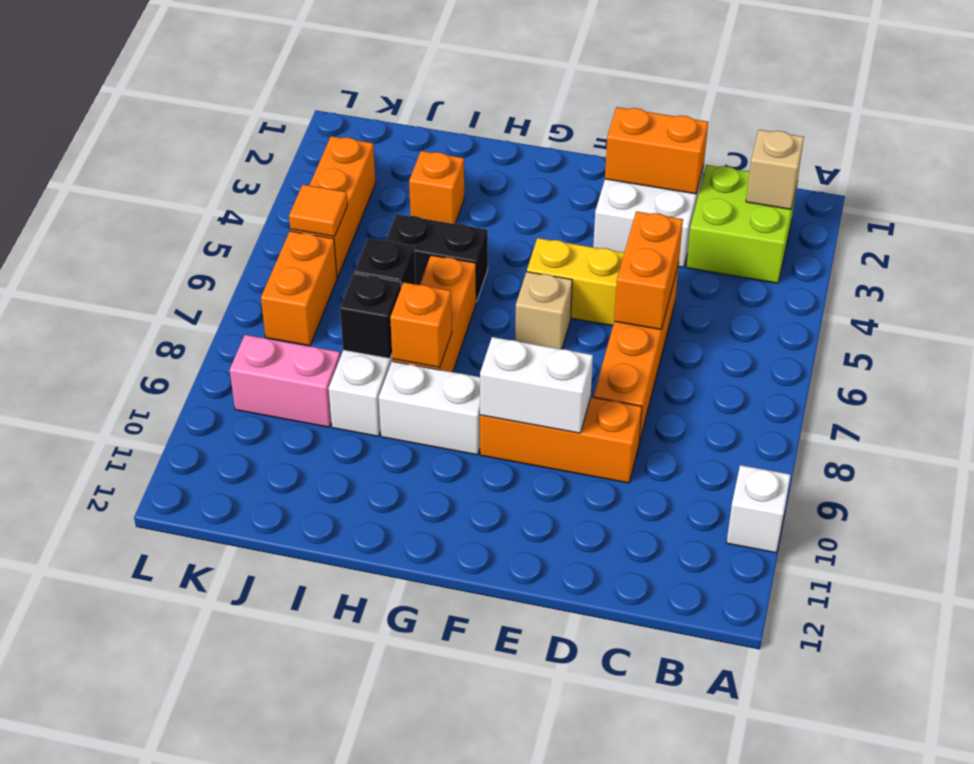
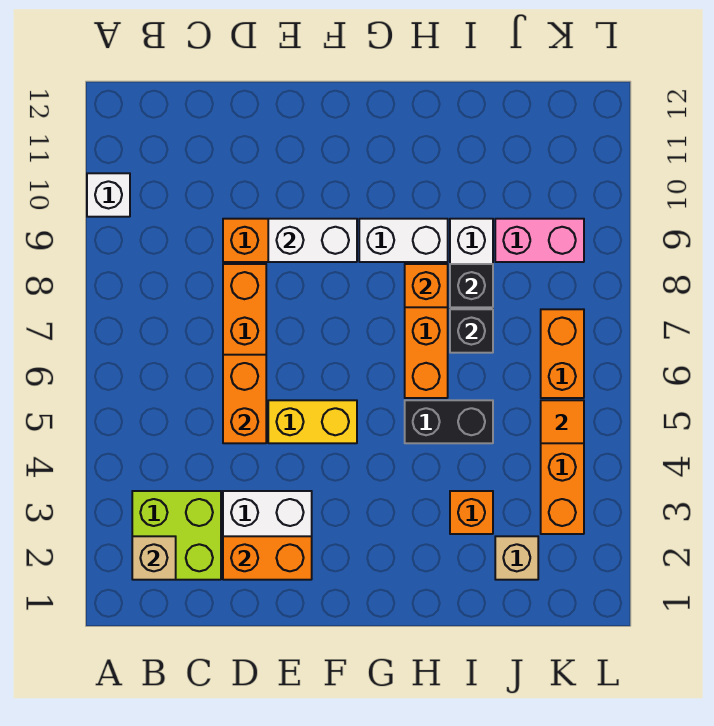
tan 1x1 brick [515,272,572,349] -> tan 1x1 brick moved to [495,536,538,580]

